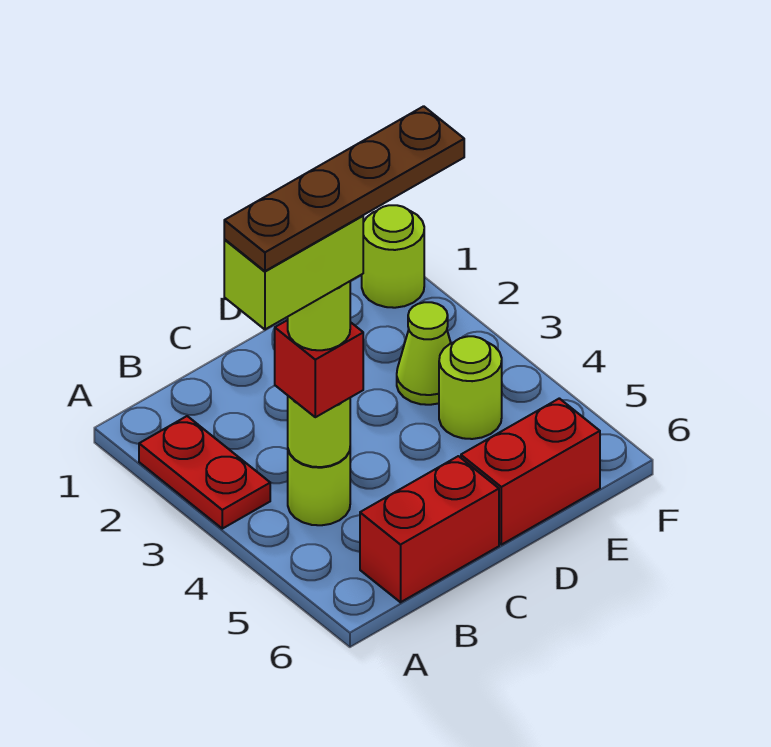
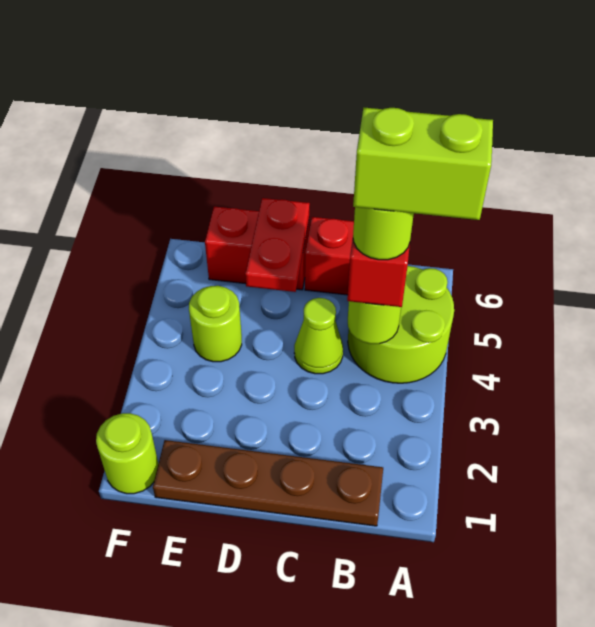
red 1x2 plate [139,416,270,529] -> red 1x2 plate moved to [245,198,310,292]
brown 1x4 plate [224,106,464,271] -> brown 1x4 plate moved to [153,440,383,526]
lime 1x1 round brick [288,450,350,525] -> lime 2x2 round brick [348,266,454,383]
lime 1x1 cone [397,302,451,405] -> lime 1x1 cone moved to [294,298,343,374]

